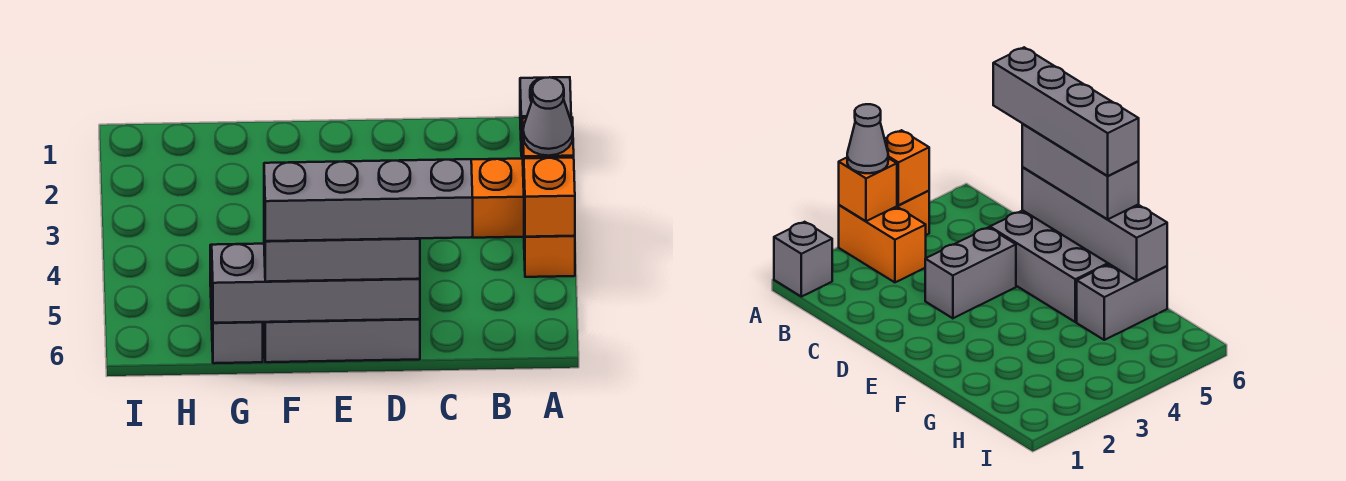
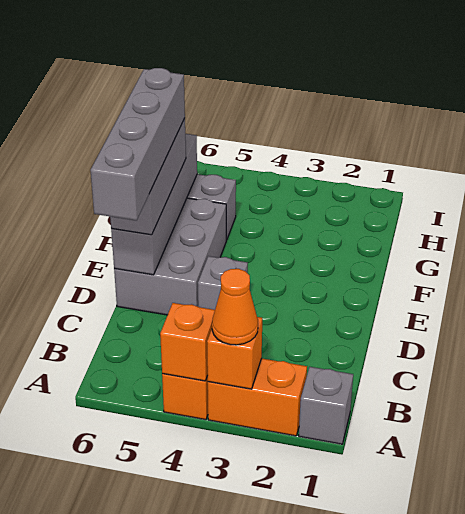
orange 1x2 brick [471,159,524,238] -> orange 1x2 brick turned to [208,358,307,436]
grey 1x1 cone [523,77,573,156] -> orange 1x1 cone [212,269,258,345]
grey 1x2 brick [925,227,1016,318] -> grey 1x1 brick [198,256,248,310]

